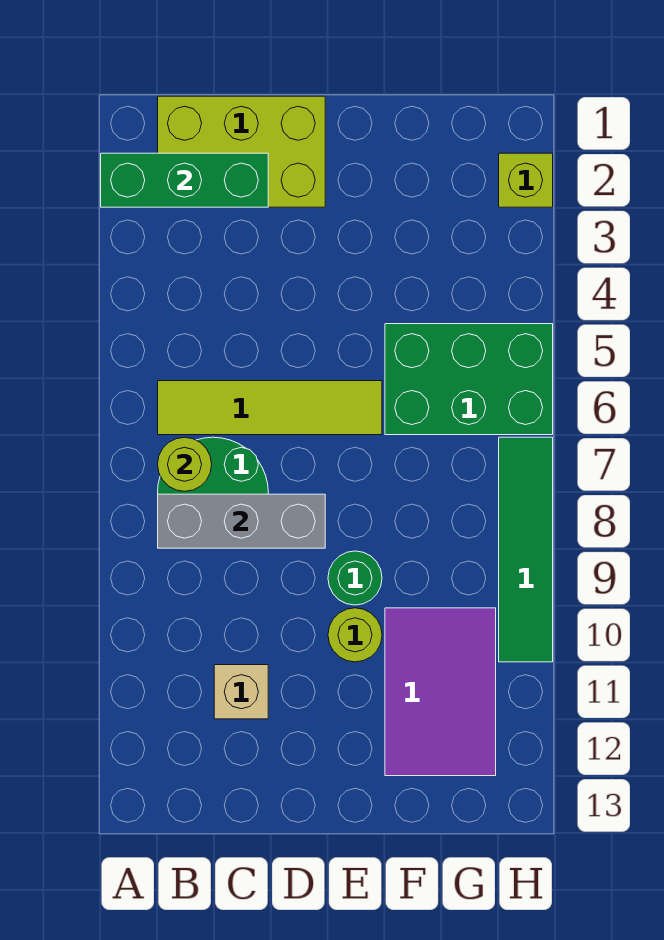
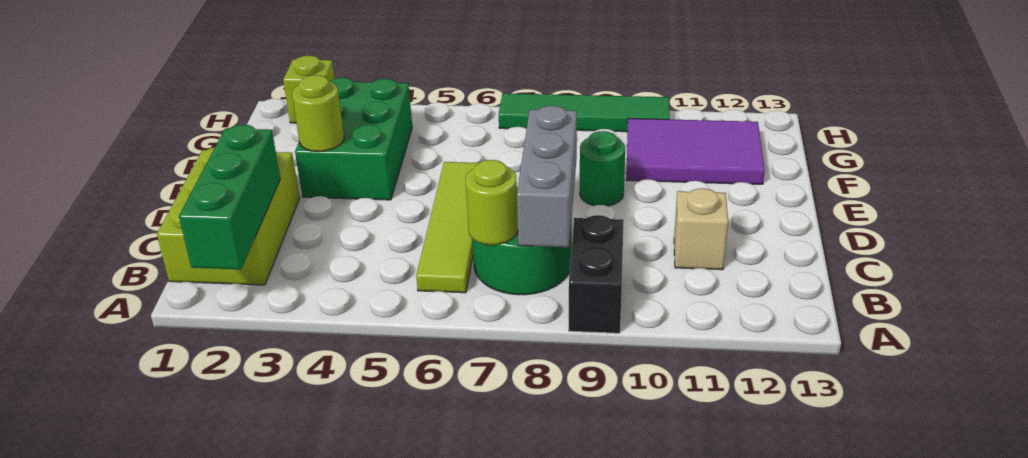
none -> black 1x2 brick [569,215,624,333]
lime 1x1 round brick [328,608,382,662] -> lime 1x1 round brick moved to [292,75,344,152]
green 2x3 brick [385,324,553,435] -> green 2x3 brick moved to [295,78,412,200]

